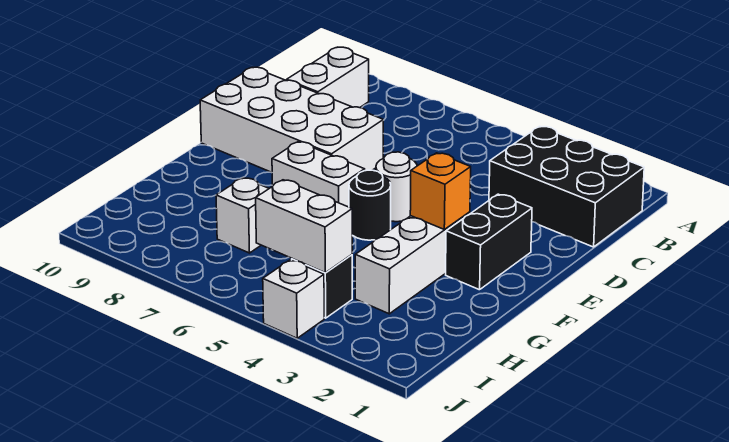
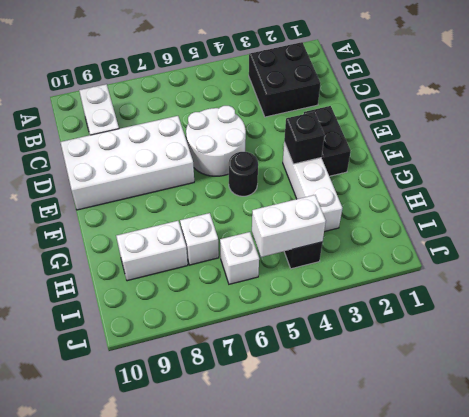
black 2x3 brick [489,126,644,247] -> black 2x2 brick [249,42,320,117]
white 1x1 round brick [376,152,417,222] -> white 2x2 round brick [186,106,246,176]
orange 1x1 brick [410,153,471,229] -> black 1x1 brick [284,112,324,164]
white 1x2 brick [272,142,365,207] -> white 1x2 brick moved to [116,221,188,281]
white 1x1 brick [263,260,324,338] -> white 1x1 brick moved to [220,232,259,284]

